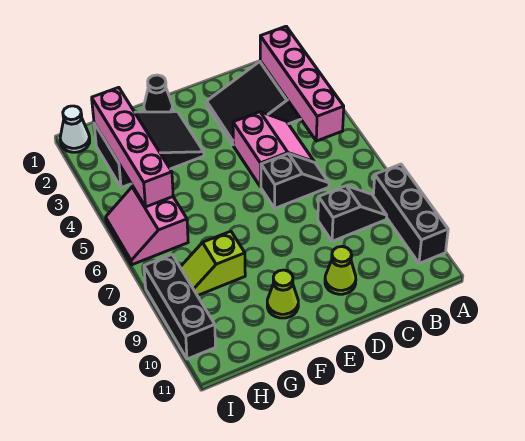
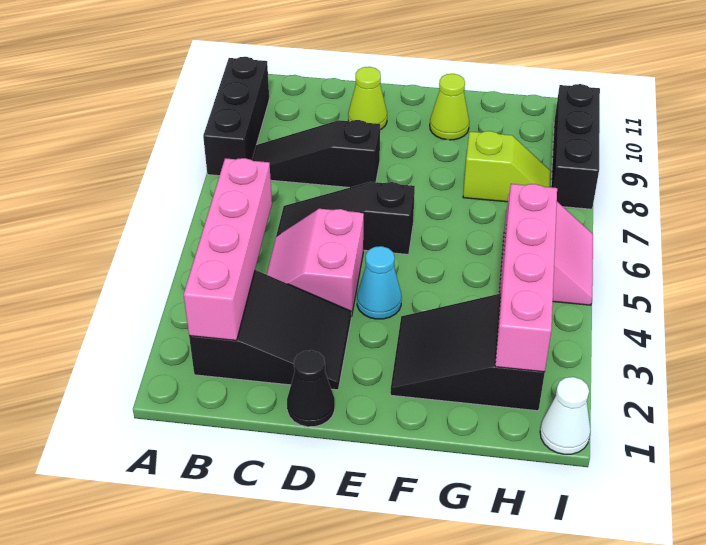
black 1x2 slope [318,186,387,241] -> black 1x3 slope [252,120,380,188]
black 1x2 slope [261,154,329,208] -> black 1x3 slope [276,182,415,254]
none -> cyan 1x1 cone [357,246,402,319]
black 1x1 cone [144,75,173,112] -> black 1x1 cone moved to [287,350,335,427]

